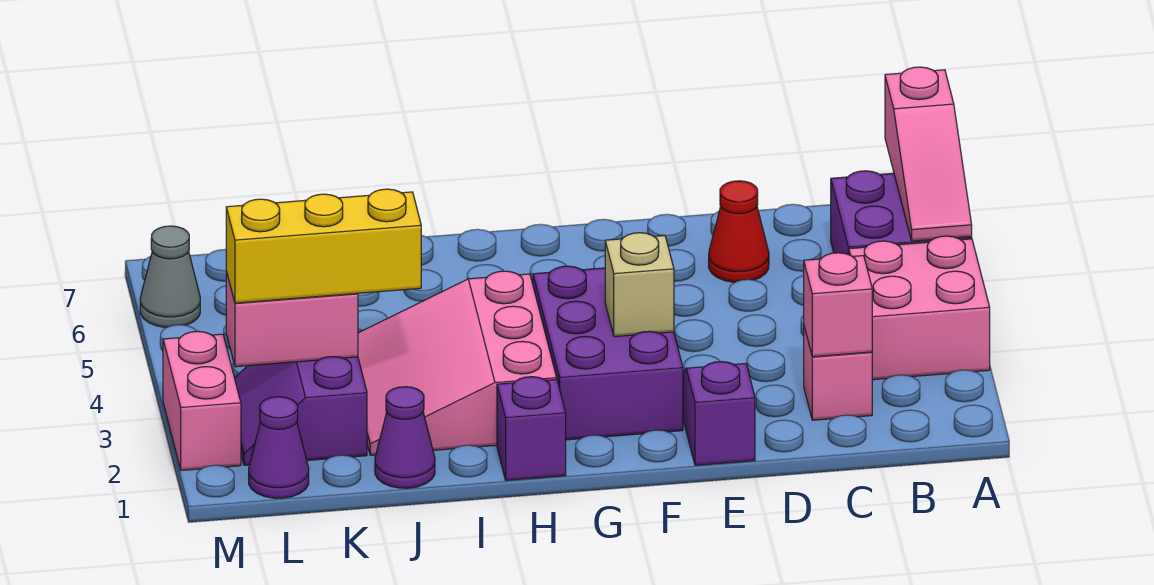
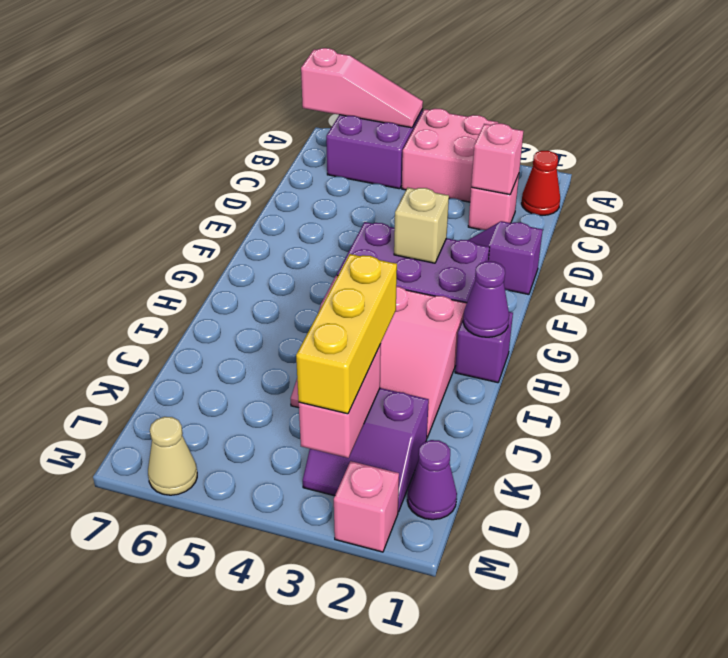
red 1x1 cone [709,181,769,282] -> red 1x1 cone moved to [521,151,560,216]
purple 1x1 cone [375,387,435,488] -> purple 1x1 cone moved to [463,261,509,337]
pink 1x2 brick [163,331,241,470] -> pink 1x1 brick [334,461,399,552]
grey 1x1 cone [140,226,200,328] -> tan 1x1 cone [148,417,197,495]

